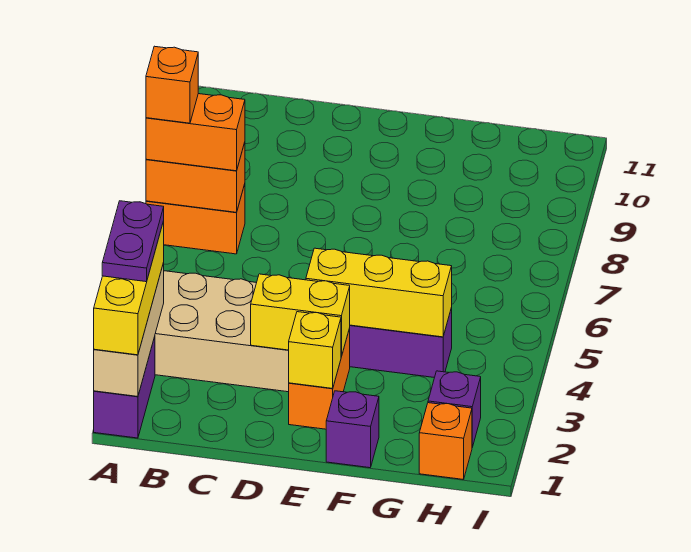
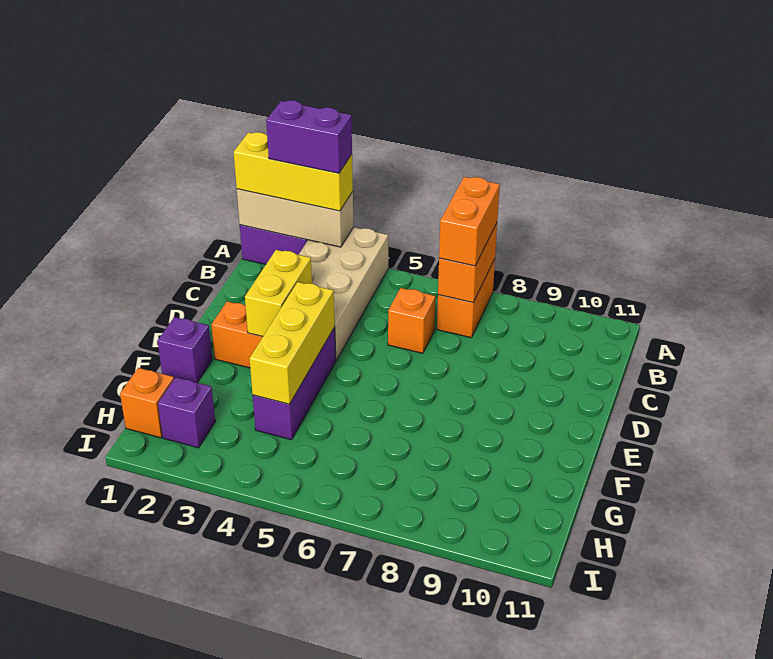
purple 1x2 plate [102,201,164,282] -> purple 1x2 brick [266,100,352,173]
orange 1x1 brick [146,46,198,123] -> orange 1x1 brick moved to [388,288,436,353]
yellow 1x1 brick [289,312,341,388] -> none

